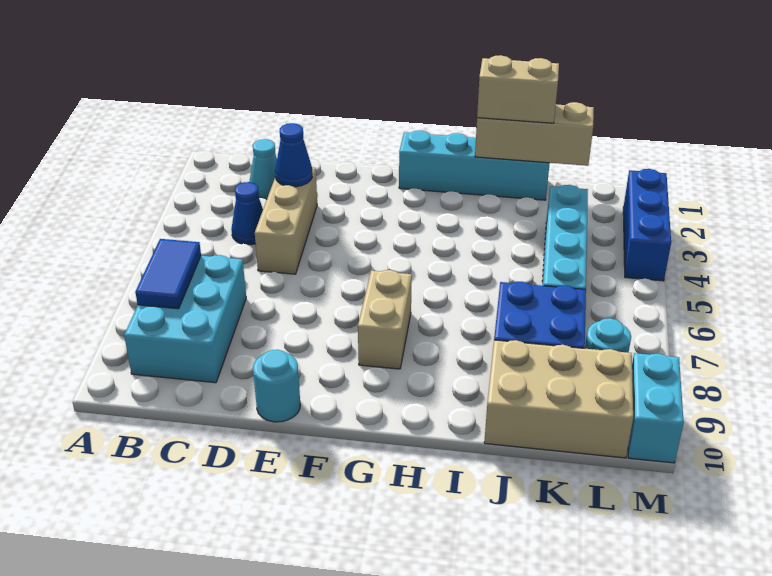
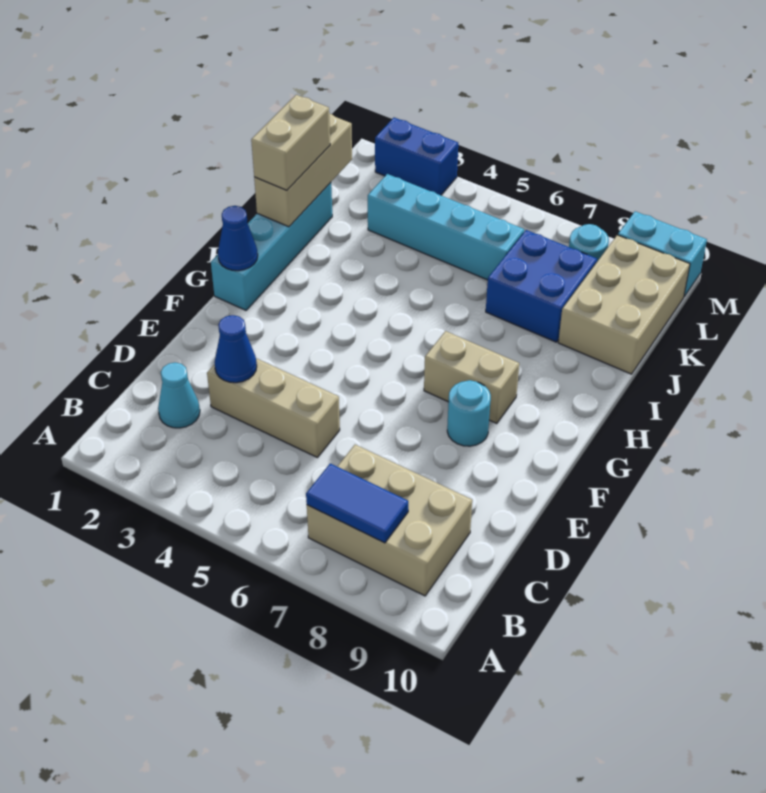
cyan 2x3 brick [124,255,246,383] -> tan 2x3 brick [307,445,472,596]
blue 1x1 cone [231,182,263,245] -> blue 1x1 cone moved to [218,206,258,271]
cyan 1x1 round brick [253,350,300,422] -> cyan 1x1 round brick moved to [447,380,491,446]
blue 1x3 brick [623,169,671,281] -> blue 1x2 brick [375,118,458,195]

